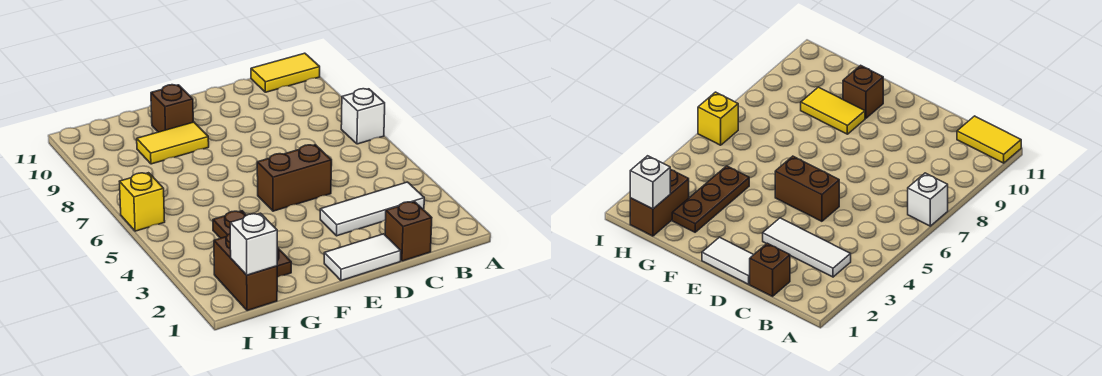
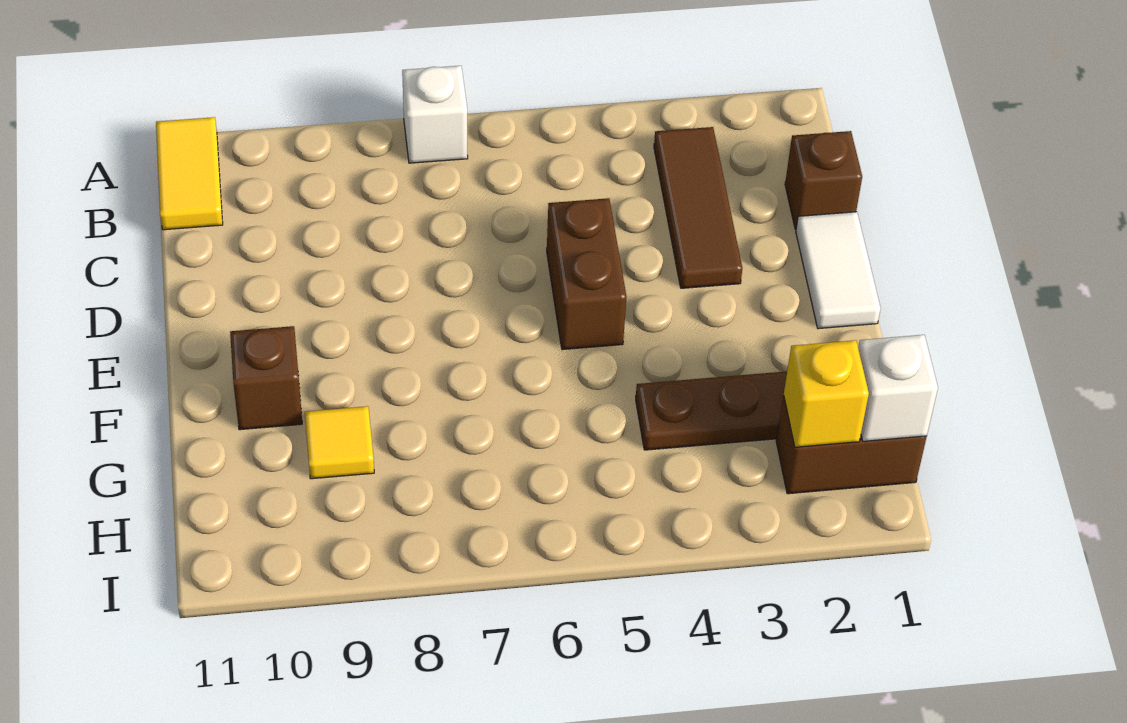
white 1x3 tile [320,182,424,236] -> brown 1x3 tile [654,127,742,288]
yellow 1x2 tile [137,122,209,164] -> yellow 1x1 tile [305,406,374,479]
yellow 1x1 brick [119,173,165,231] -> yellow 1x1 brick moved to [784,340,869,447]

